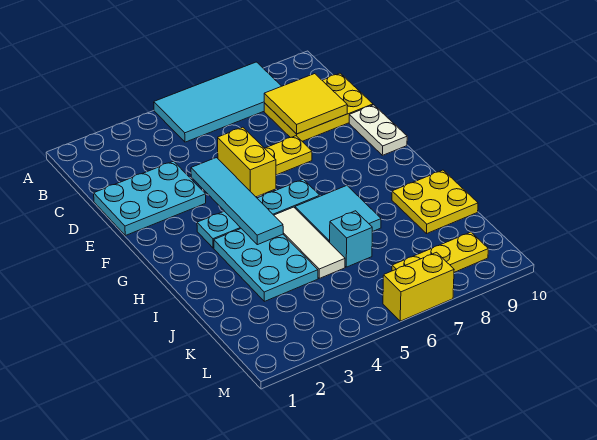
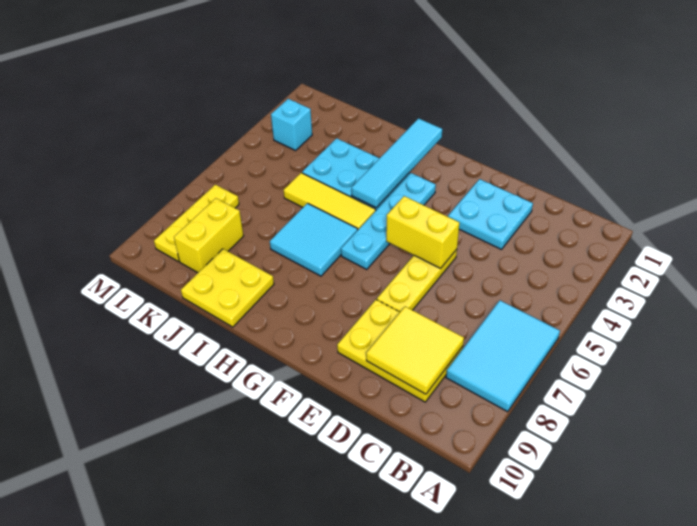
cyan 2x4 tile [154,62,281,142] -> cyan 2x3 tile [446,300,560,412]
yellow 2x3 plate [264,73,373,141] -> yellow 2x3 plate turned to [337,300,463,402]
cyan 2x3 plate [94,161,206,236] -> cyan 2x2 plate [448,179,533,250]
cyan 1x4 tile [191,158,283,245] -> cyan 1x4 tile turned to [352,118,442,208]
white 1x2 plate [349,105,407,155] -> none
white 1x3 tile [274,207,345,278] -> yellow 1x3 tile [284,173,376,229]
cyan 1x1 brick [330,211,372,267] -> cyan 1x1 brick moved to [271,99,312,151]
yellow 1x2 brick [383,252,454,321] -> yellow 1x2 brick moved to [174,198,243,273]

